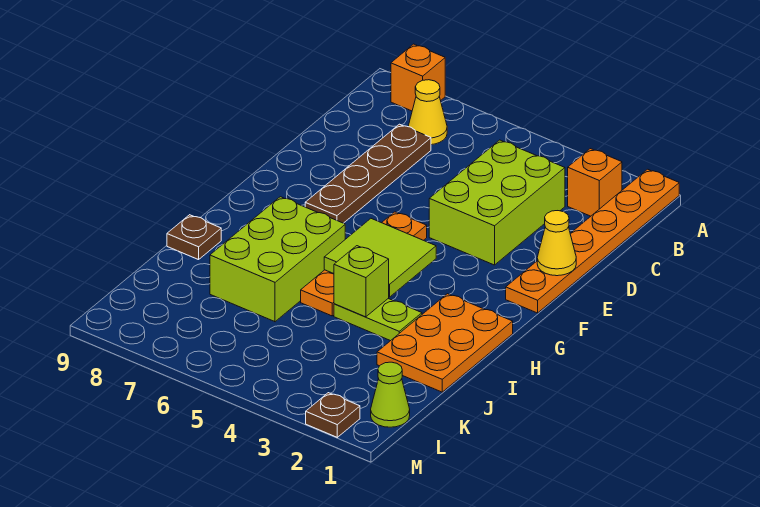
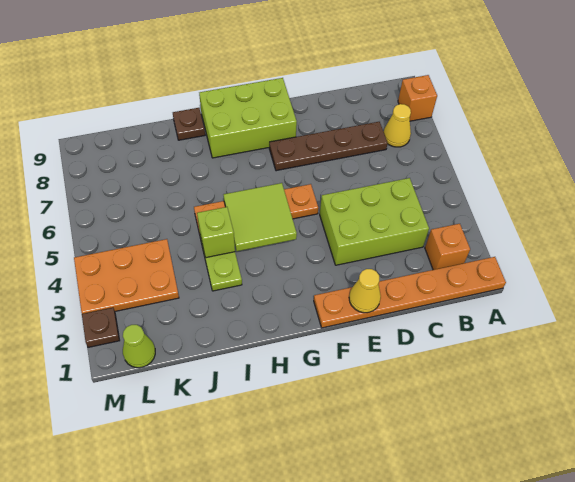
orange 2x3 plate [377,294,513,392] -> orange 2x3 plate moved to [74,239,179,314]
lime 2x3 brick [210,197,345,322] -> lime 2x3 brick moved to [199,78,297,158]

